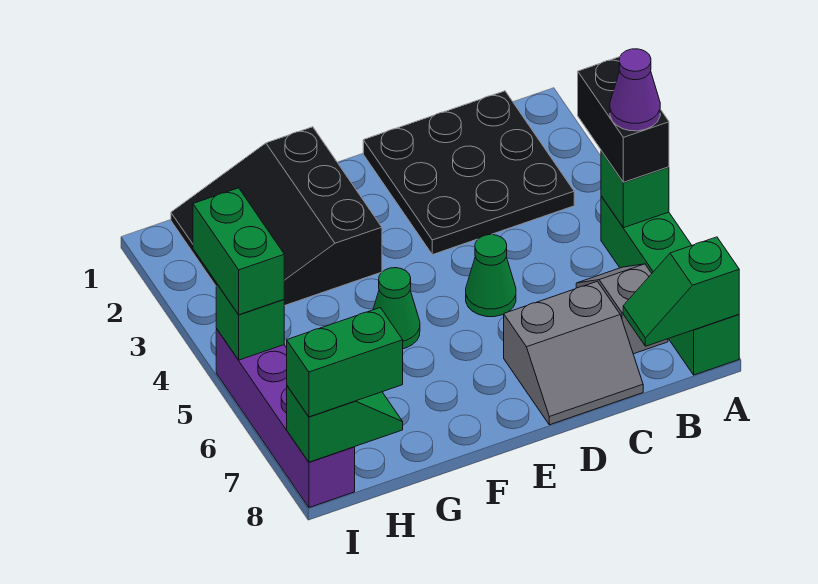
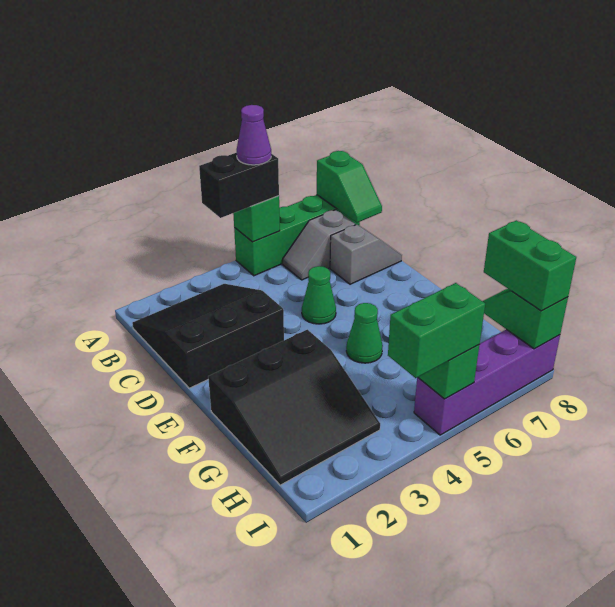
black 3x3 plate [363,91,574,255] -> black 3x3 slope [132,284,284,388]
grey 2x2 slope [504,281,643,425] -> grey 1x2 slope [330,225,402,284]

